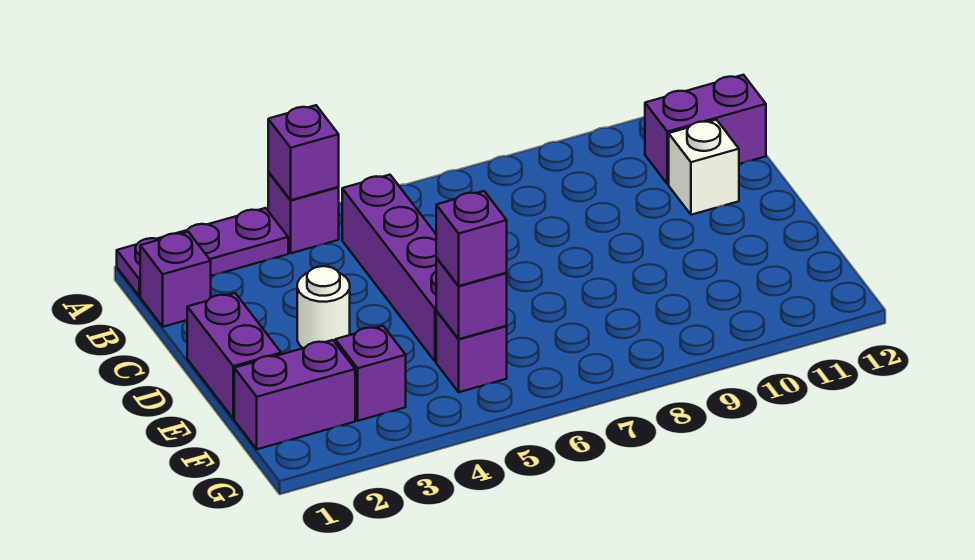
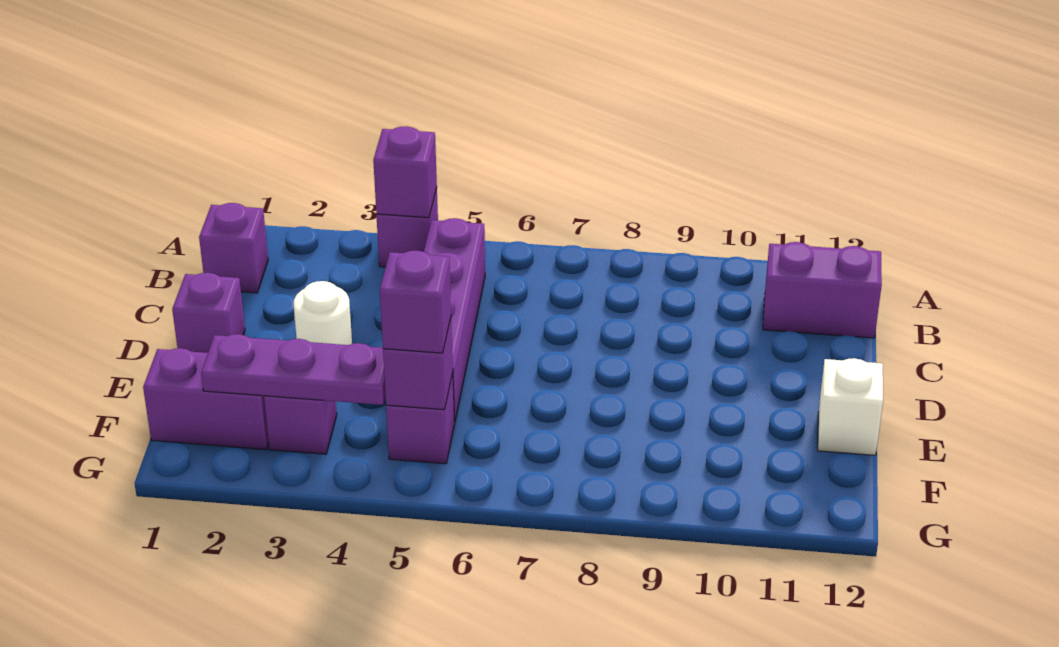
purple 1x3 plate [117,208,288,296] -> purple 1x3 plate moved to [201,334,386,405]
white 1x1 brick [669,120,739,215] -> white 1x1 brick moved to [818,358,883,455]
purple 1x2 brick [187,293,281,419] -> purple 1x1 brick [172,273,245,353]

